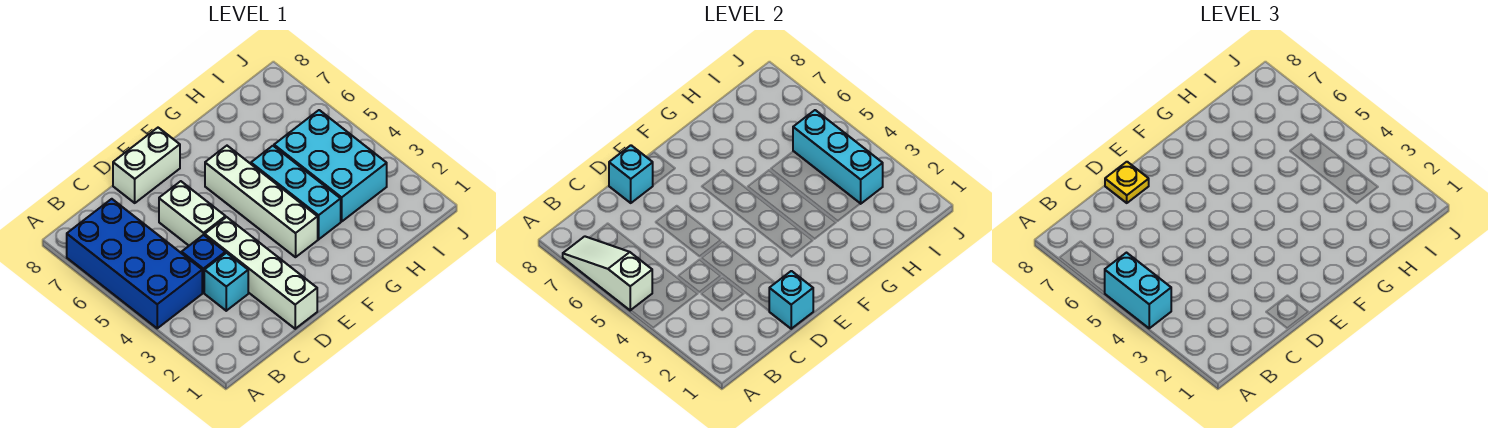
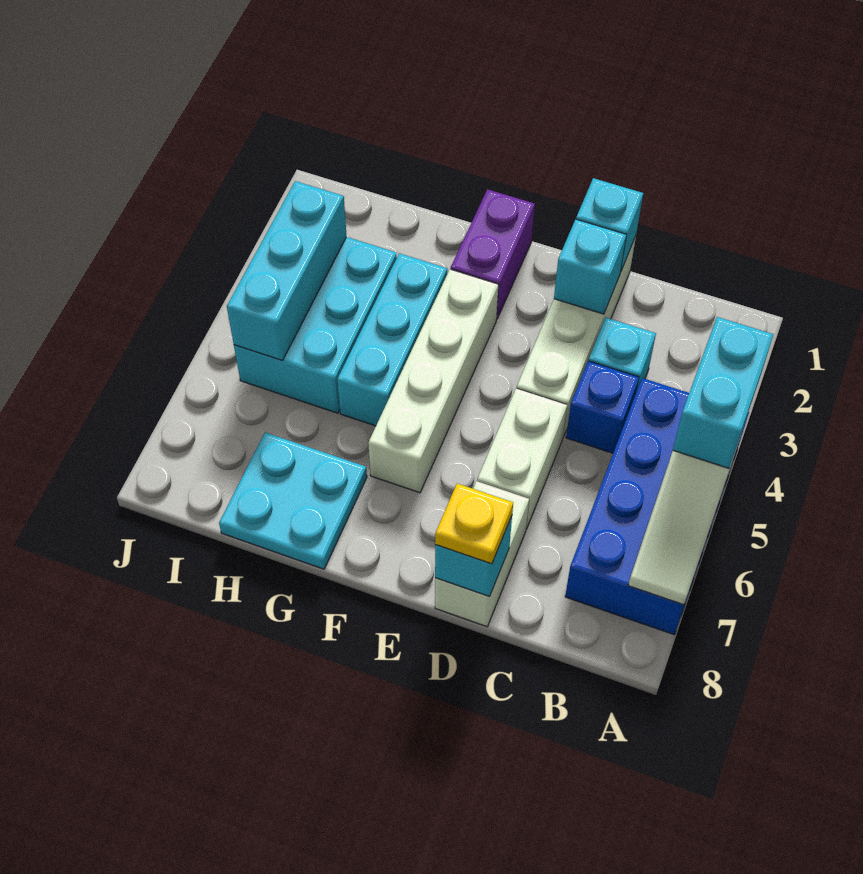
none -> cyan 1x1 brick [554,219,626,314]
white 1x2 brick [113,128,180,203] -> white 1x2 brick turned to [435,481,529,627]
none -> purple 1x2 brick [451,189,535,318]
none -> cyan 2x2 plate [219,433,367,569]

